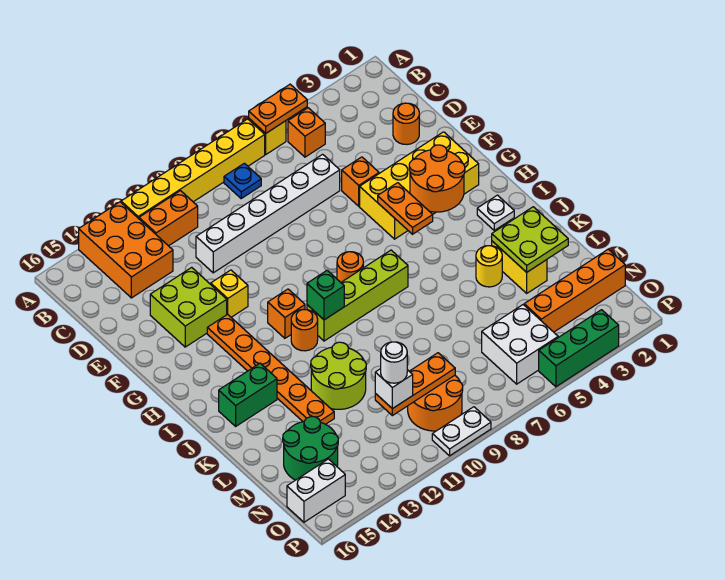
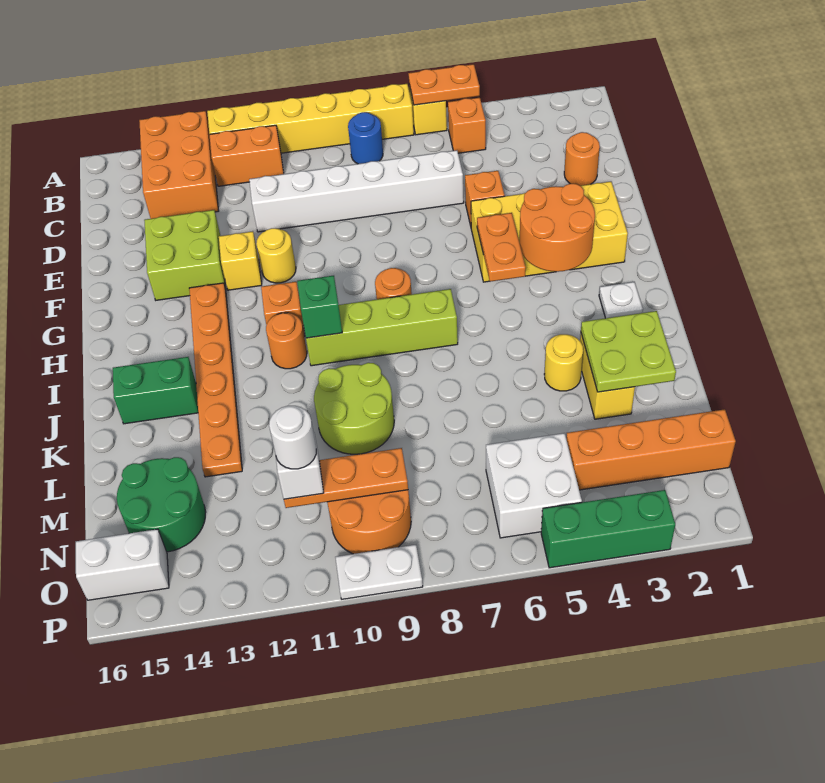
blue 1x1 plate [224,163,261,198] -> blue 1x1 round brick [348,112,383,164]
none -> yellow 1x1 round brick [256,228,296,283]
lime 2x2 round brick [311,342,366,409] -> lime 2x2 round brick moved to [314,363,394,454]

